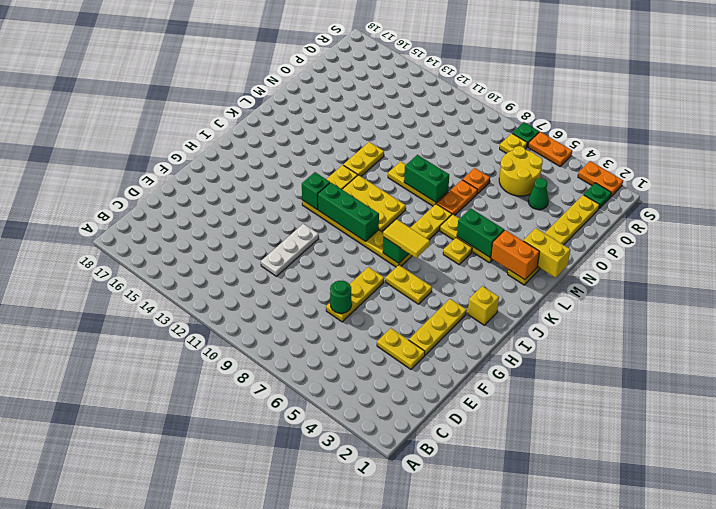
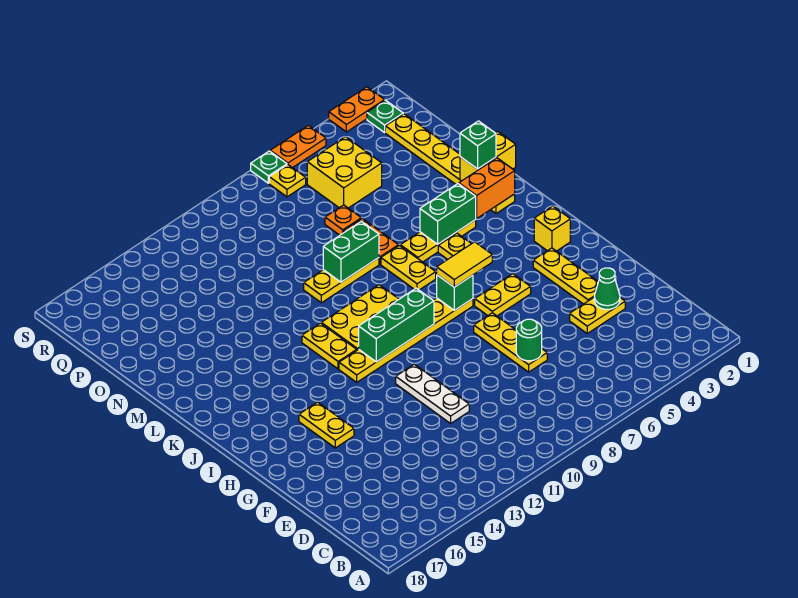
green 1x1 brick [302,172,330,209] -> green 1x1 brick moved to [460,121,496,169]
yellow 1x2 plate [343,142,384,176] -> yellow 1x2 plate moved to [299,402,354,448]
green 1x1 cone [528,178,549,210] -> green 1x1 cone moved to [594,268,620,309]
yellow 2x2 round brick [499,146,543,196] -> yellow 2x2 brick [307,137,382,208]

